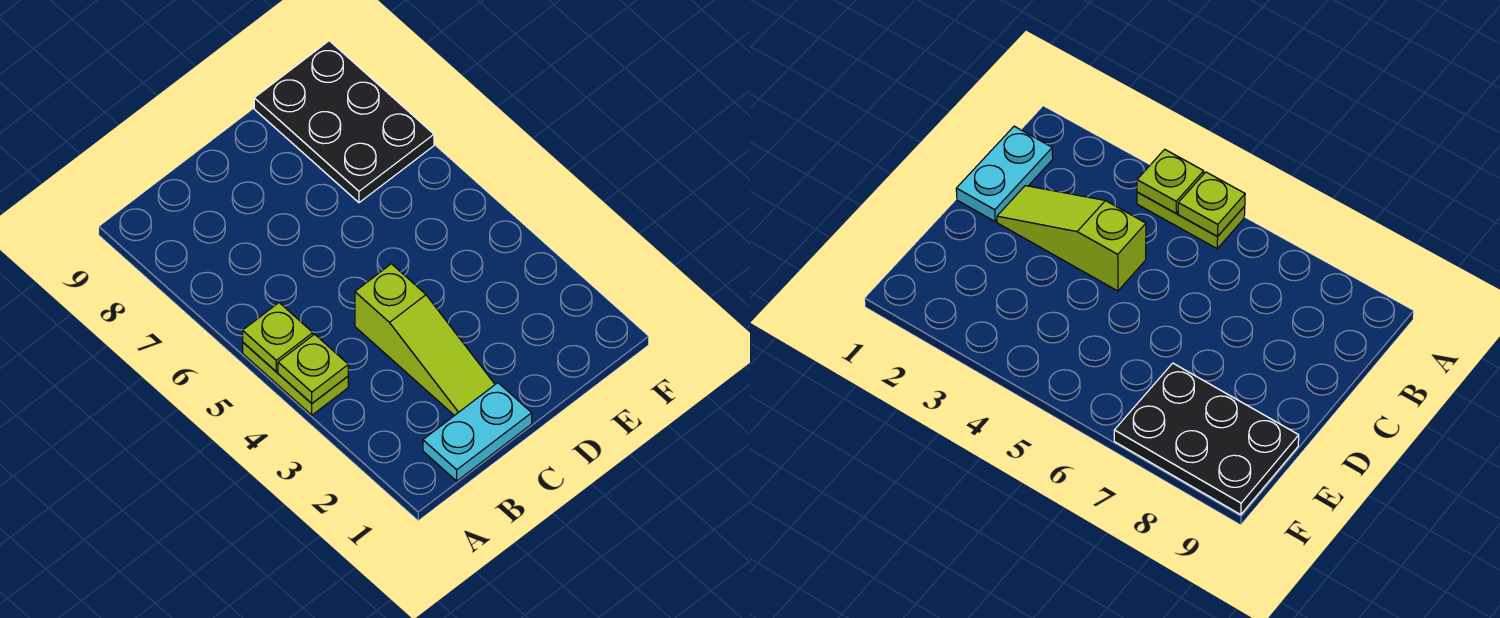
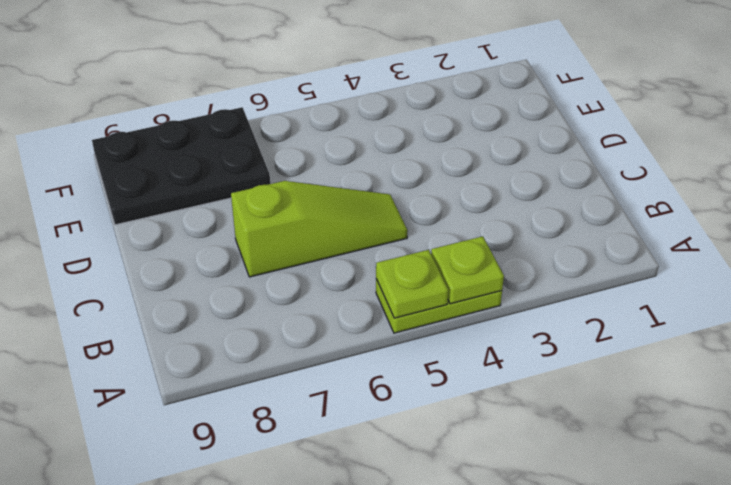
cyan 1x2 plate [423,383,532,481] -> none
lime 1x3 slope [355,264,495,416] -> lime 1x3 slope moved to [231,181,408,277]

